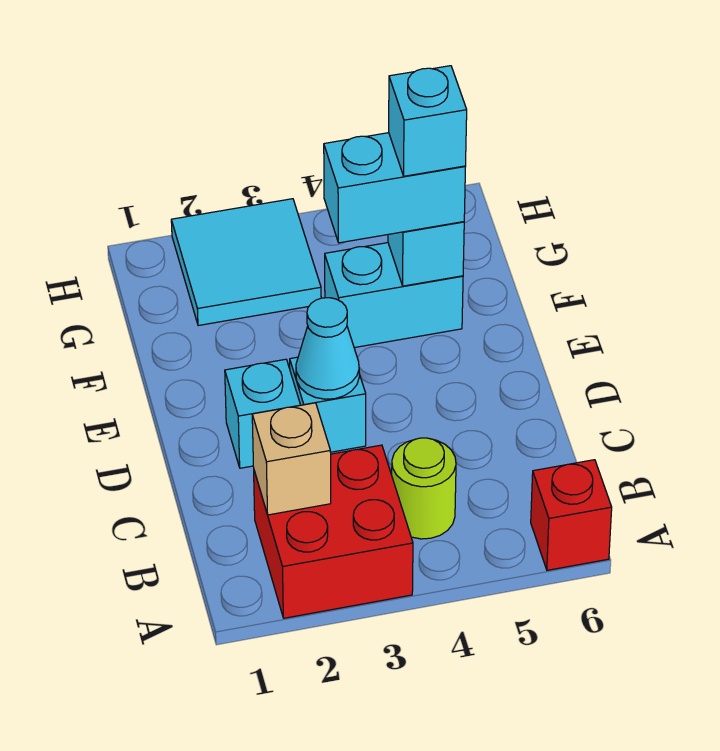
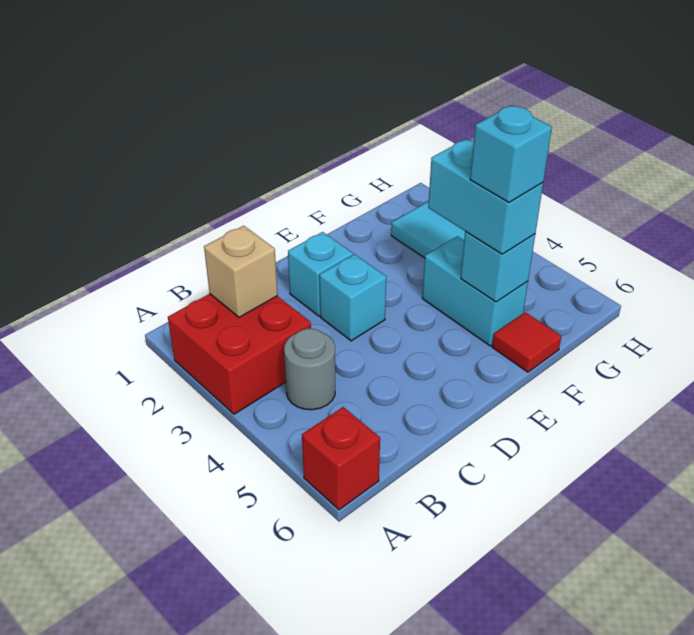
lime 1x1 round brick [392,438,456,539] -> grey 1x1 round brick [284,329,335,410]
cyan 1x1 cone [296,298,359,399] -> none
none -> red 1x1 tile [492,312,562,372]

